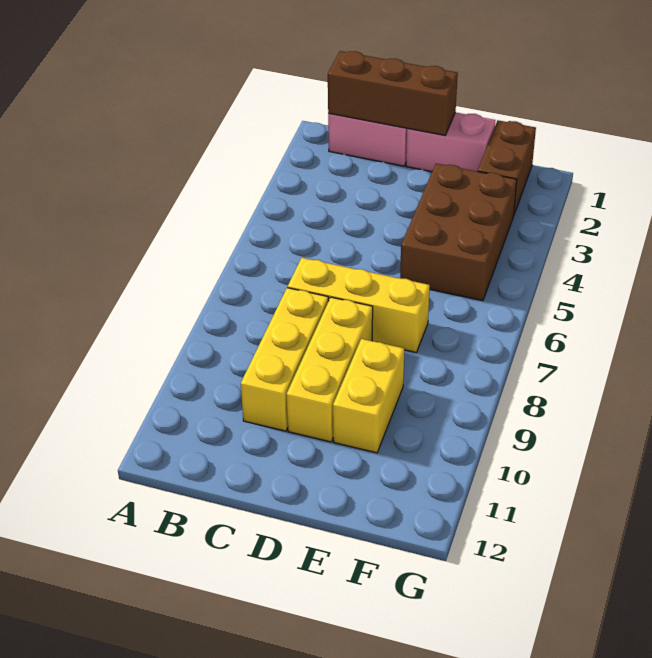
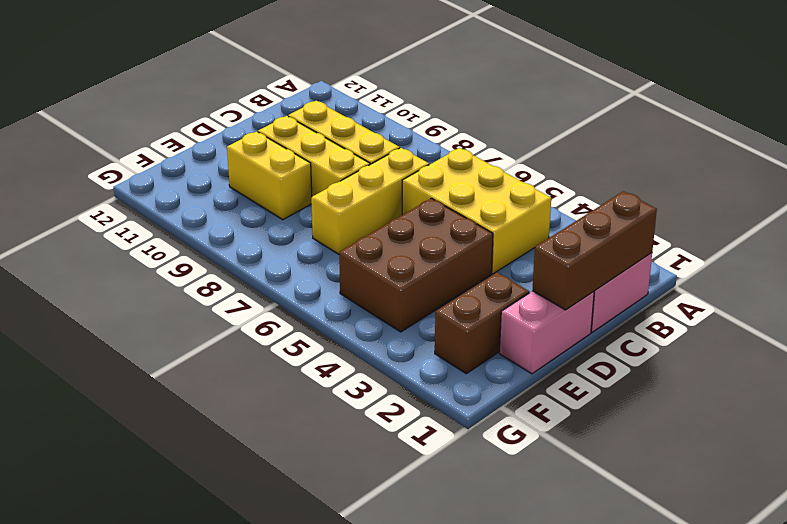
none -> yellow 2x3 brick [402,148,551,274]
brown 2x3 brick [400,164,517,301] -> brown 2x3 brick turned to [339,198,493,332]
brown 1x2 brick [478,120,536,214] -> brown 1x2 brick turned to [435,273,529,374]

